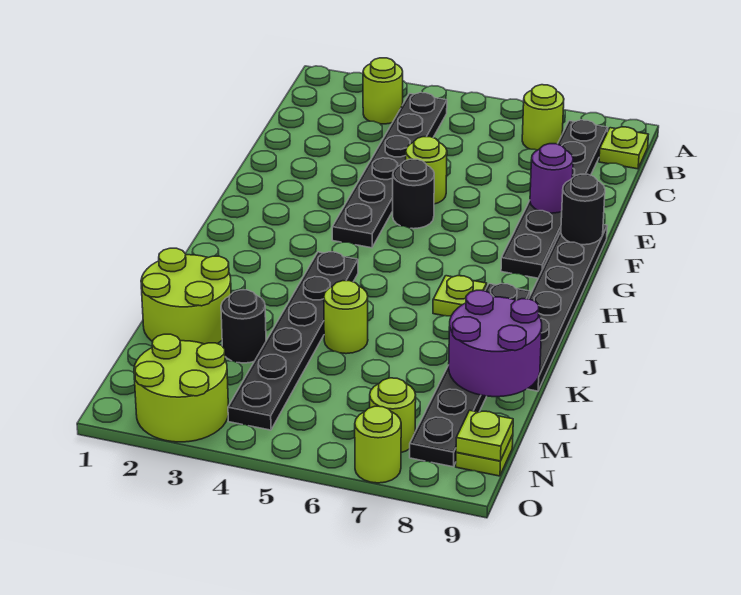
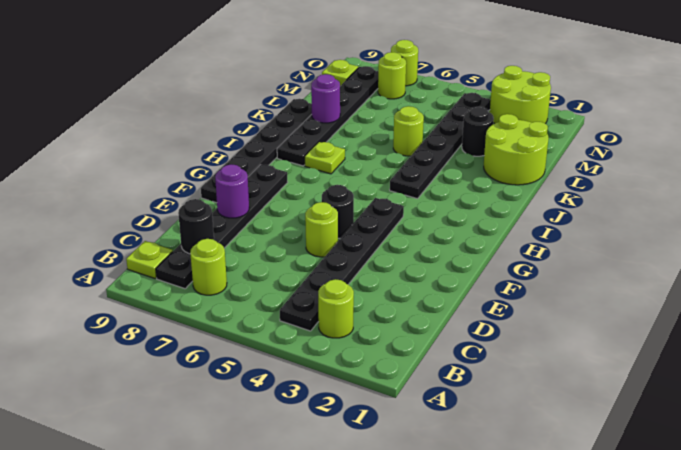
black 1x1 round brick [561,174,605,245] -> black 1x1 round brick moved to [178,199,214,254]
purple 2x2 round brick [449,290,542,397] -> purple 1x1 round brick [311,74,340,123]
lime 1x1 plate [456,410,513,461] -> none

